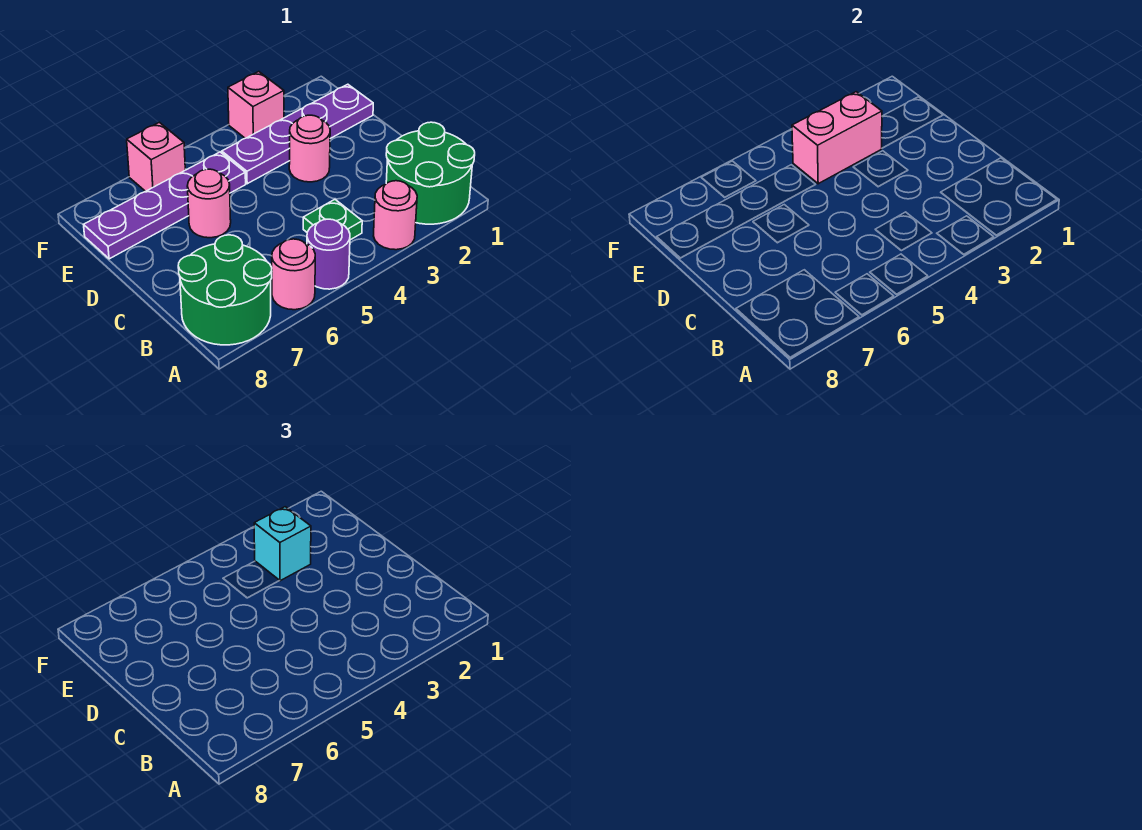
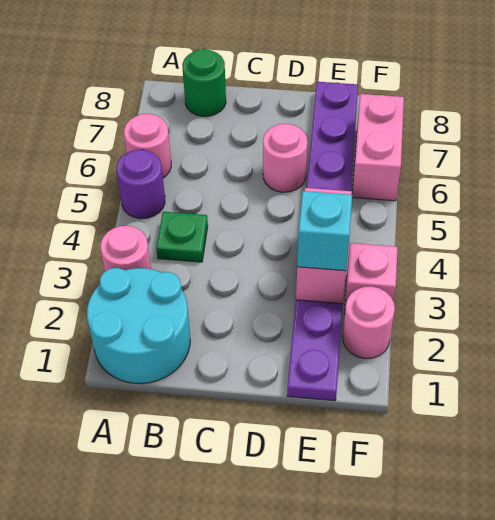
green 2x2 round brick [386,122,475,224] -> cyan 2x2 round brick [87,268,190,384]
green 2x2 round brick [178,235,272,345] -> green 1x1 round brick [182,49,226,116]
pink 1x1 round brick [289,115,330,182] -> pink 1x1 round brick moved to [343,286,395,359]
pink 1x1 brick [127,122,185,191] -> pink 1x2 brick [352,94,404,201]

